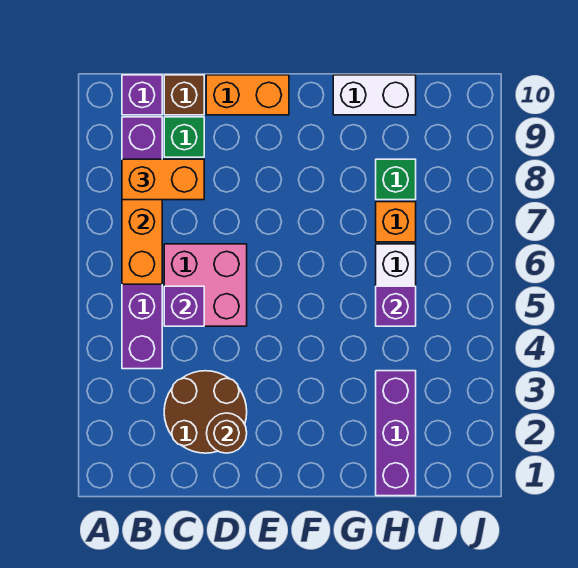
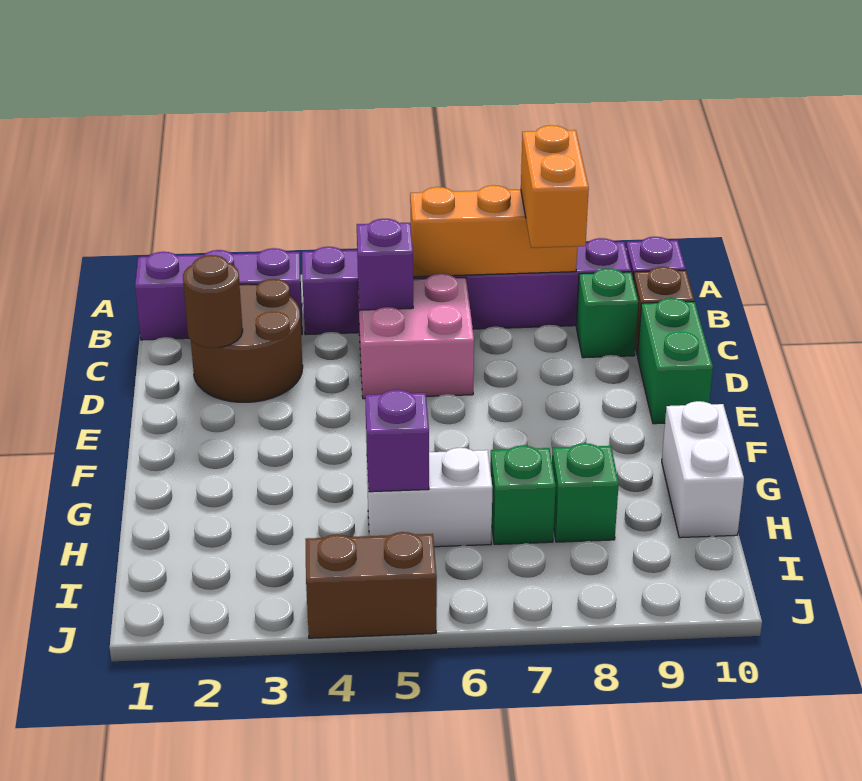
orange 1x2 brick [206,75,289,115] -> green 1x2 brick [637,298,713,424]
purple 1x3 brick [376,371,416,496] -> purple 1x3 brick moved to [135,248,302,340]
orange 1x1 brick [376,202,416,242] -> green 1x1 brick [490,445,556,544]
none -> brown 1x2 brick [306,532,437,638]

